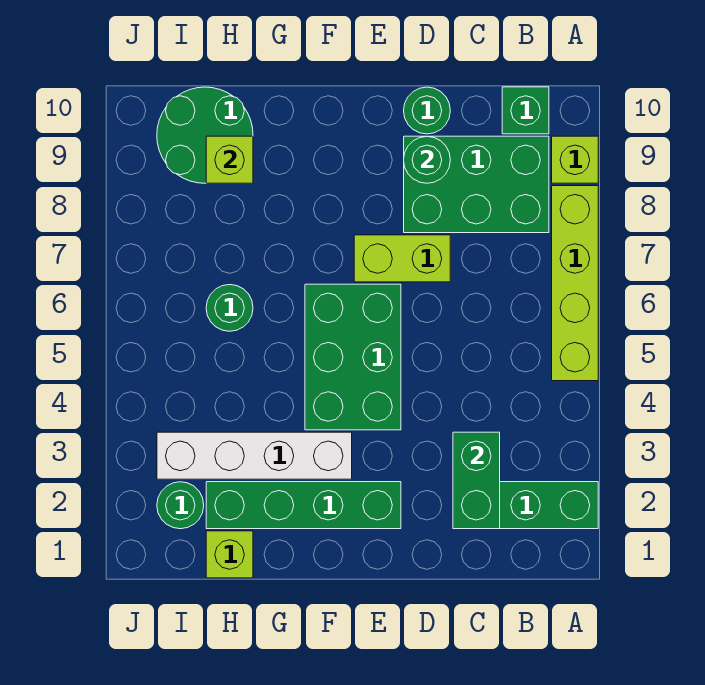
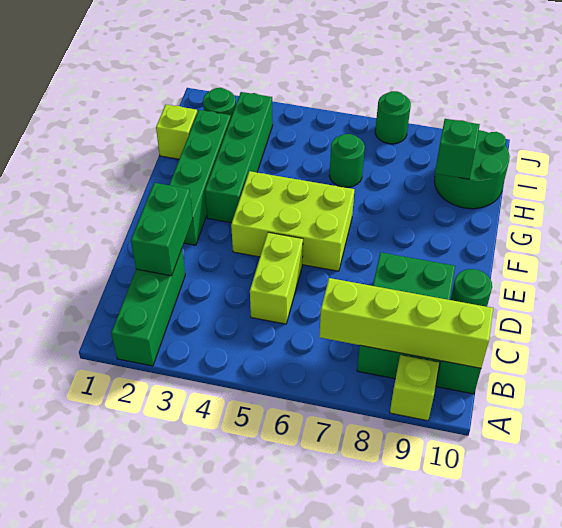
lime 1x4 brick [552,186,598,381] -> lime 1x4 brick moved to [319,278,493,368]
green 1x2 brick [453,432,500,529] -> green 1x2 brick turned to [131,183,193,276]
lime 1x2 brick [354,235,450,282] -> lime 1x2 brick moved to [250,232,303,324]
green 1x1 round brick [404,137,450,183] -> green 1x1 round brick moved to [375,91,411,144]
green 2x3 brick [305,284,401,430] -> lime 2x3 brick [231,171,354,271]
white 1x4 brick [157,432,352,479] -> green 1x4 brick [205,92,273,223]
lime 1x1 brick [206,136,253,183] -> green 1x1 brick [435,119,480,179]

